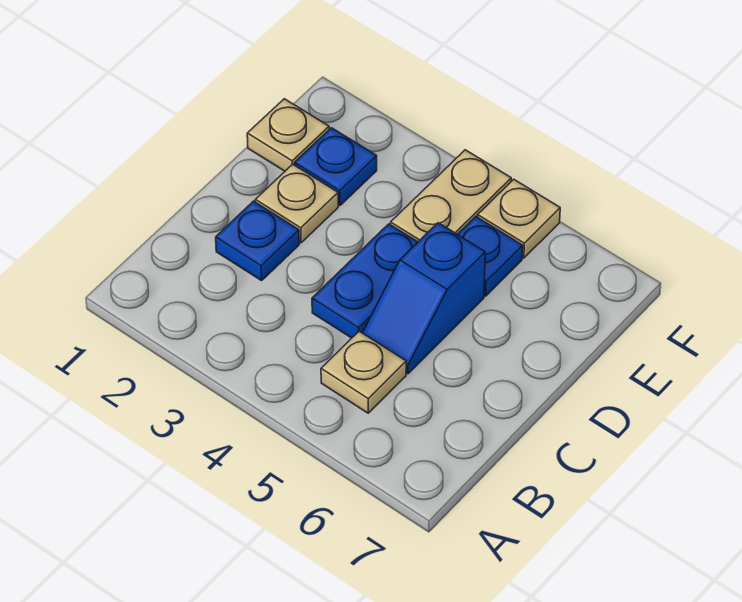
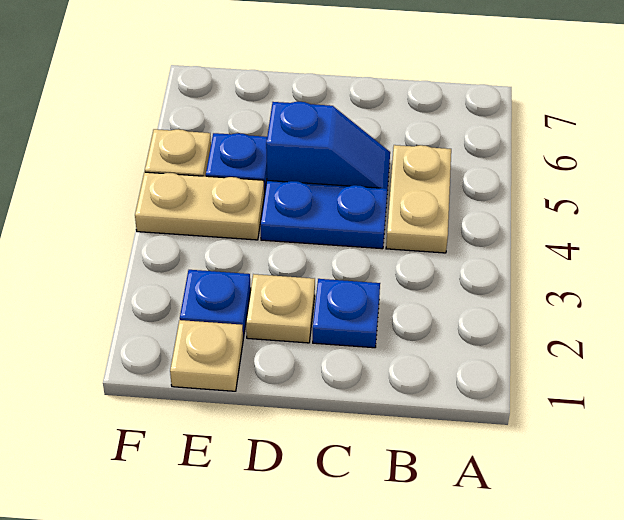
tan 1x1 plate [321,331,406,413] -> tan 1x2 plate [386,145,451,253]

